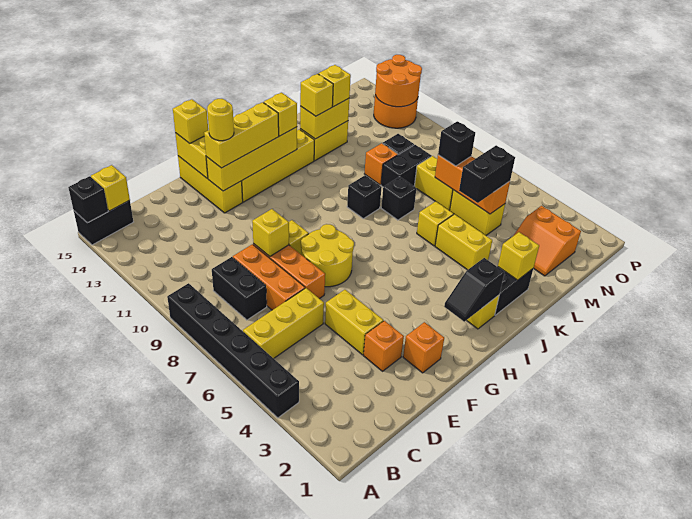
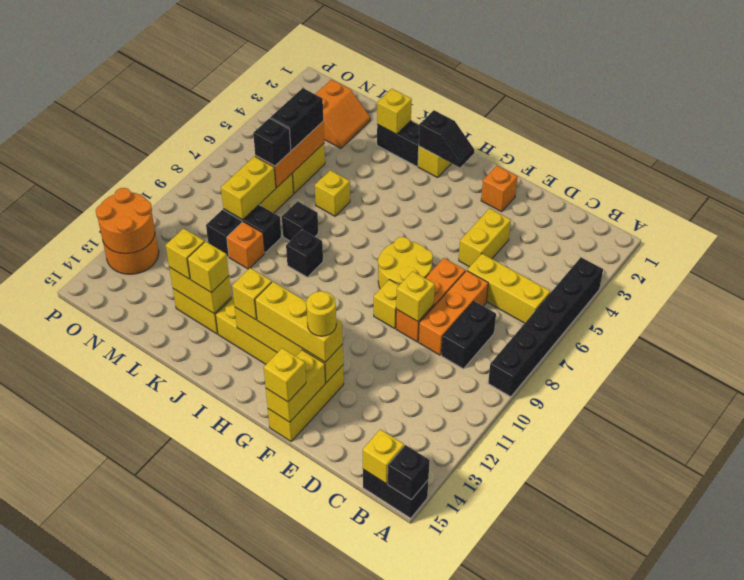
orange 1x1 brick [363,321,404,371] -> none
yellow 1x2 brick [435,214,492,270] -> yellow 1x2 brick moved to [221,156,276,220]
black 1x2 brick [459,145,515,203] -> black 1x2 brick turned to [270,88,323,150]

